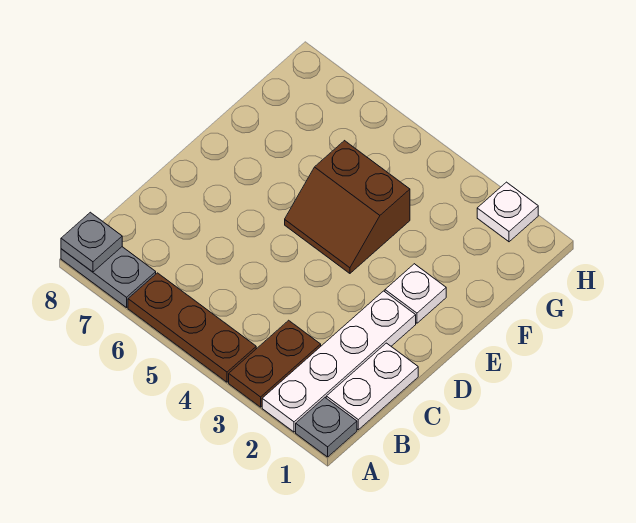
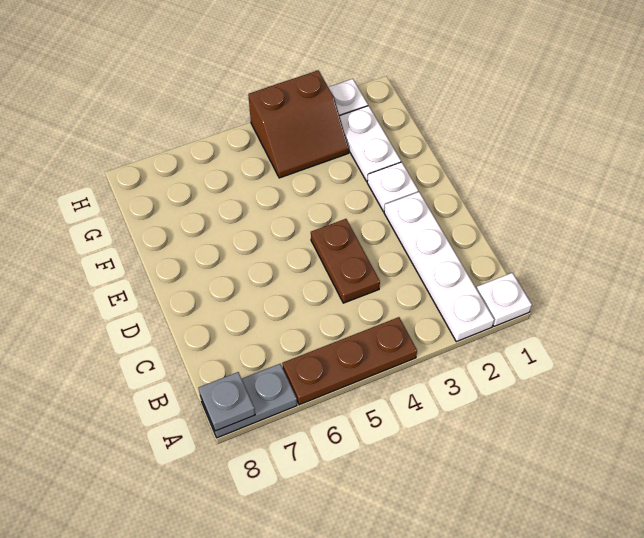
grey 1x1 plate [296,398,357,457] -> white 1x1 plate [477,273,532,326]
brown 1x2 plate [229,320,321,407] -> brown 1x2 plate moved to [311,219,380,303]
white 1x2 plate [326,343,418,430] -> white 1x2 plate moved to [340,106,401,181]
brown 2x2 slope [285,141,410,273] -> brown 2x2 slope moved to [248,70,349,178]

